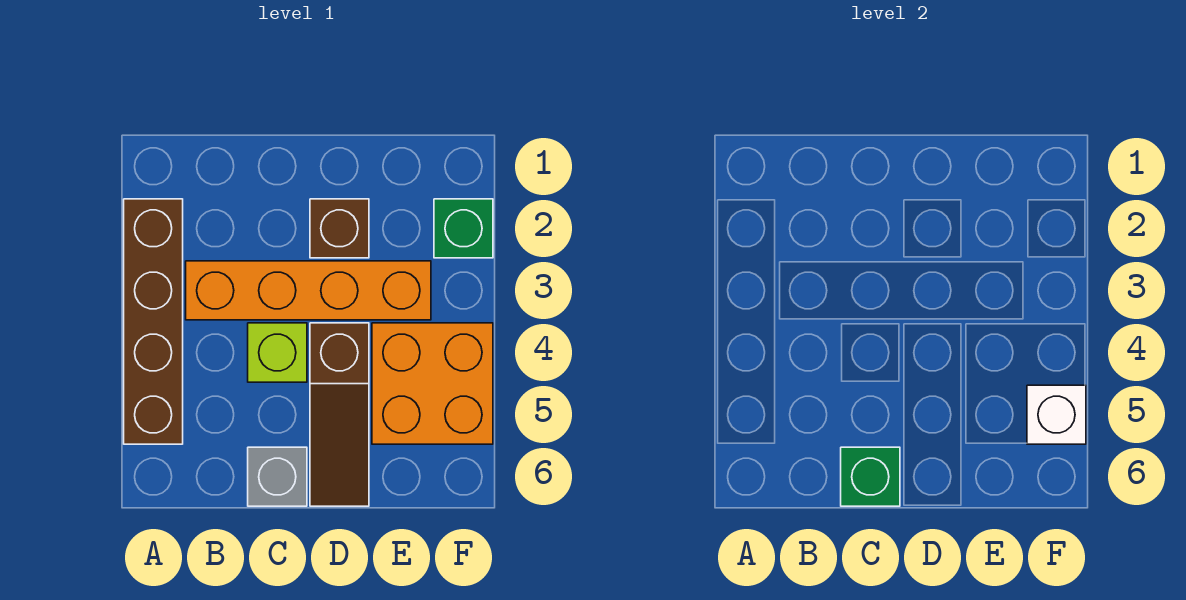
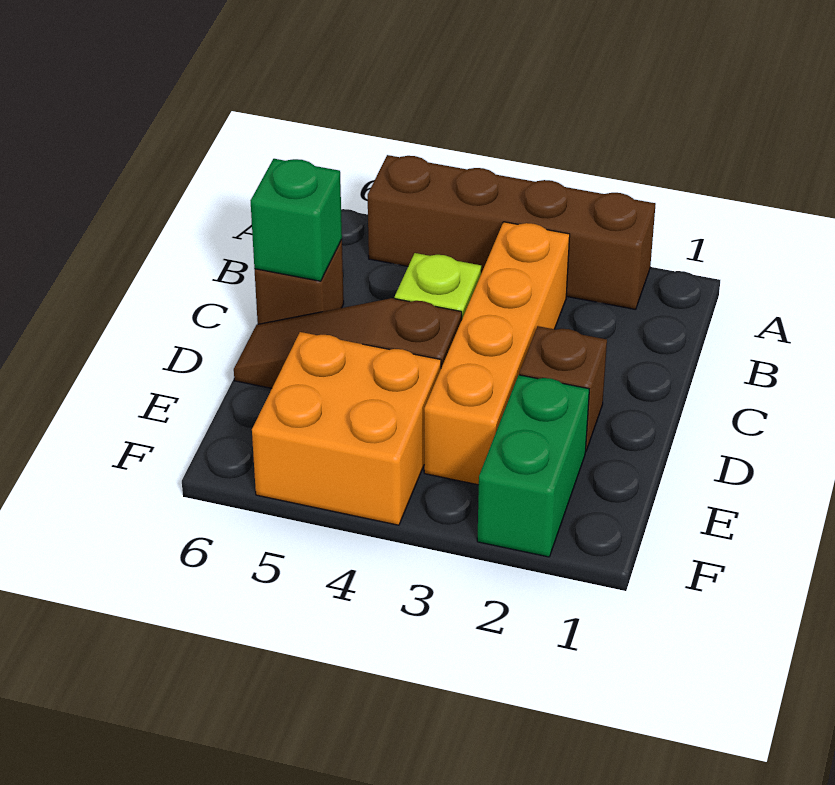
grey 1x1 brick [248,447,307,506] -> brown 1x1 brick [255,240,344,324]
green 1x1 brick [434,199,493,258] -> green 1x2 brick [477,375,589,557]
white 1x1 brick [1027,385,1086,444] -> none

